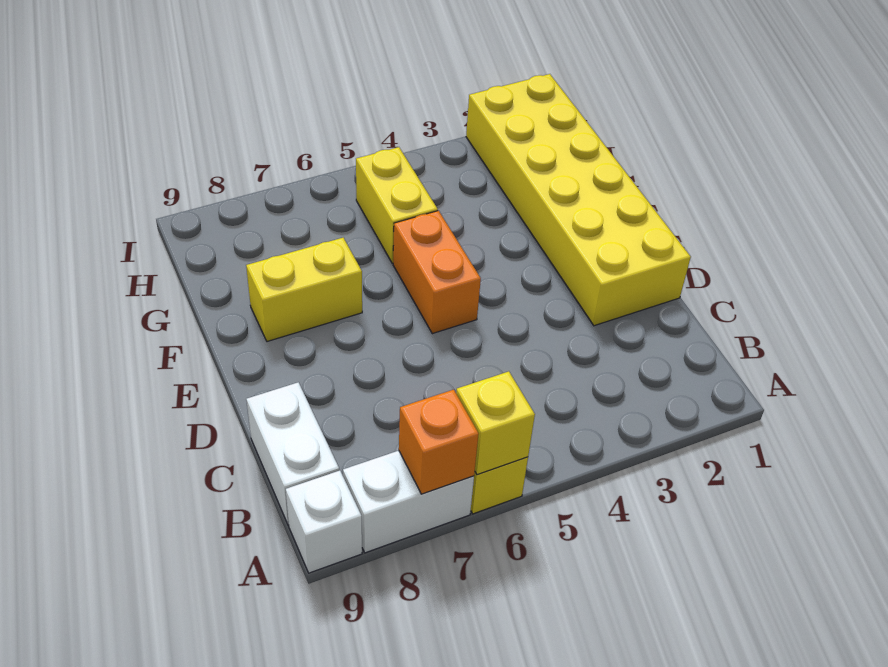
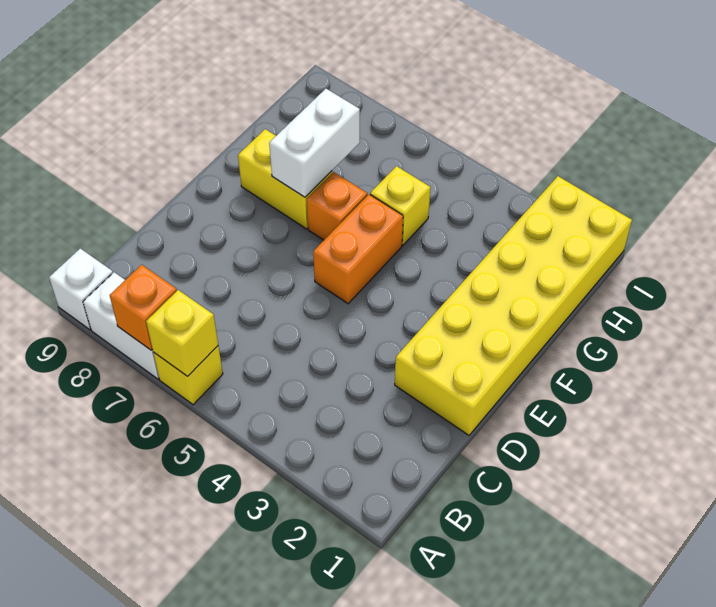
white 1x2 brick [246,382,339,525] -> white 1x2 brick moved to [269,89,360,197]
none -> orange 1x1 brick [307,172,367,240]
yellow 1x2 brick [356,147,438,263] -> yellow 1x1 brick [370,166,431,245]

